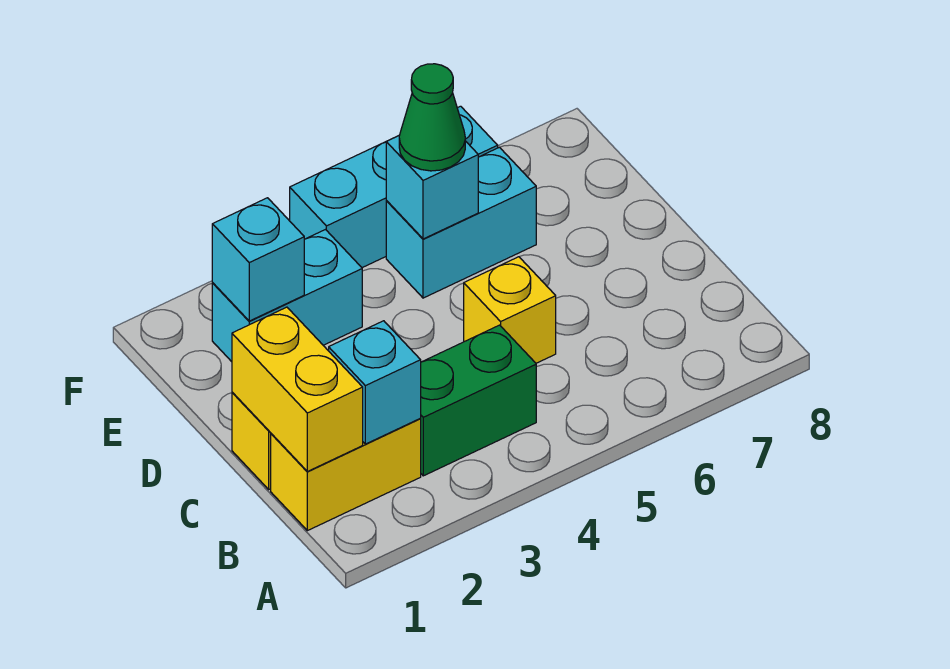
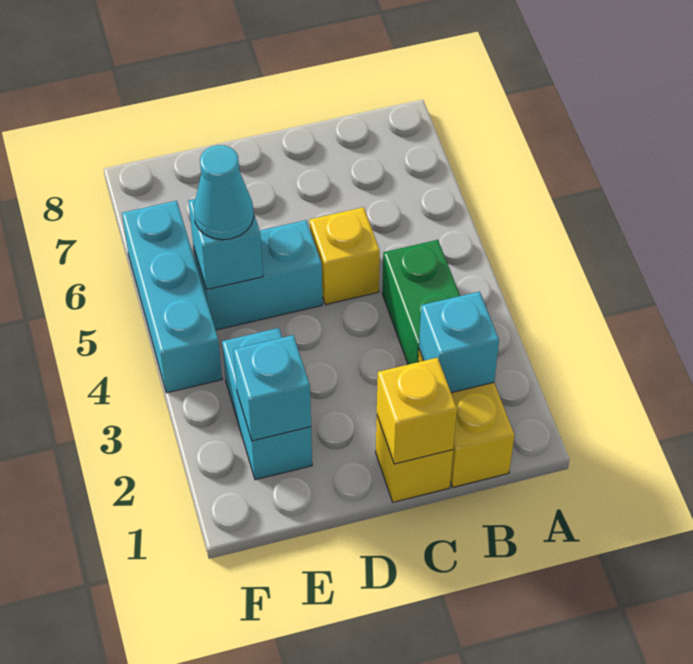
yellow 1x2 brick [232,307,363,471] -> yellow 1x1 brick [376,358,457,464]
cyan 1x2 brick [386,147,536,298] -> cyan 1x2 brick turned to [193,220,322,330]
green 1x1 cone [399,64,465,171] -> cyan 1x1 cone [194,145,254,240]

